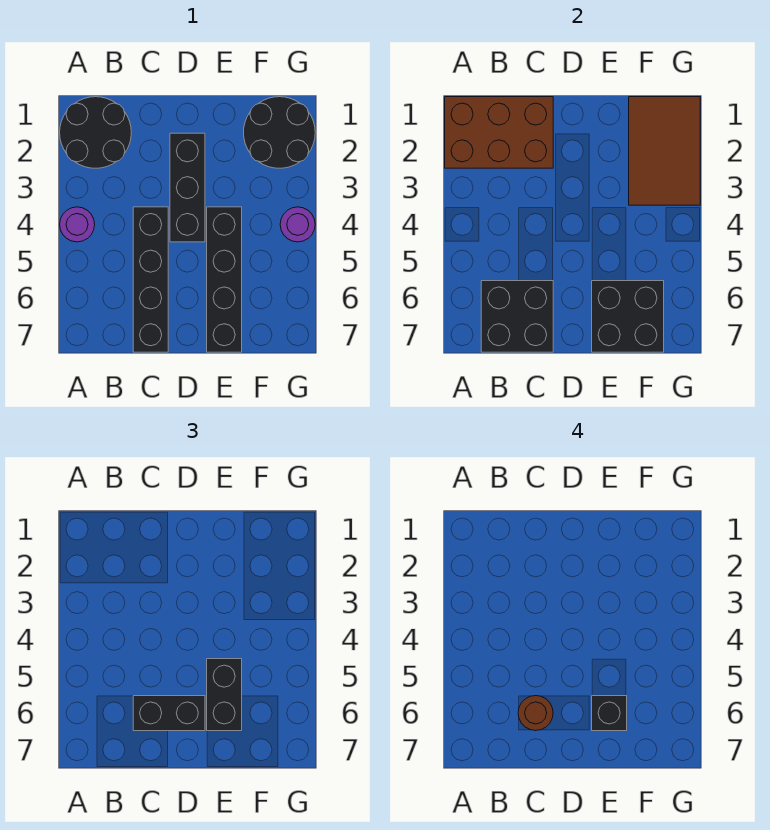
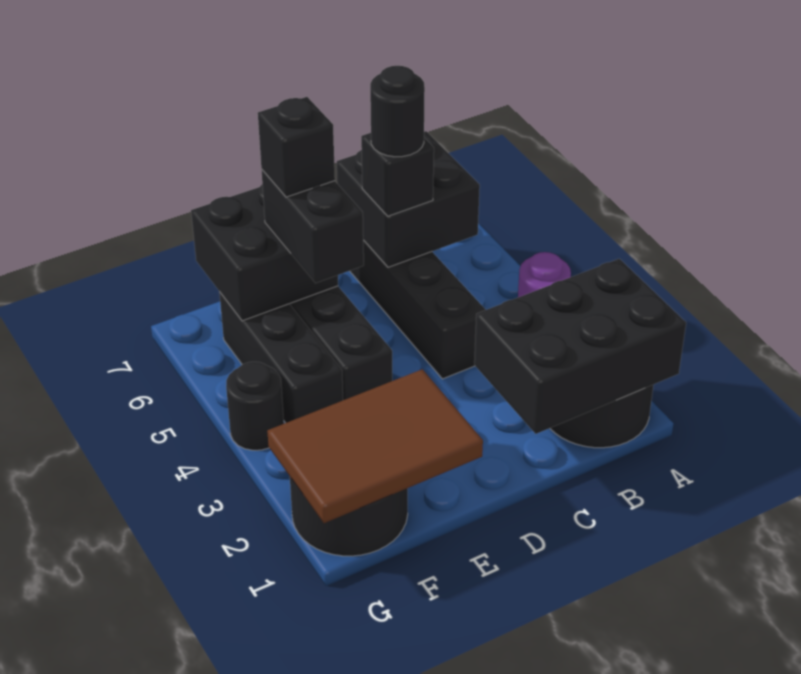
brown 2x3 brick [445,97,553,168] -> black 2x3 brick [474,259,686,434]
black 1x2 brick [133,696,205,731] -> black 1x1 brick [361,133,434,216]
brown 1x1 round brick [518,696,553,731] -> black 1x1 round brick [370,66,425,157]
black 1x3 brick [170,133,205,242] -> black 1x3 brick moved to [219,292,343,423]
brown 2x3 tile [629,97,700,205] -> brown 2x3 tile turned to [267,369,483,523]
purple 1x1 round brick [280,207,315,242] -> black 1x1 round brick [226,362,284,450]

